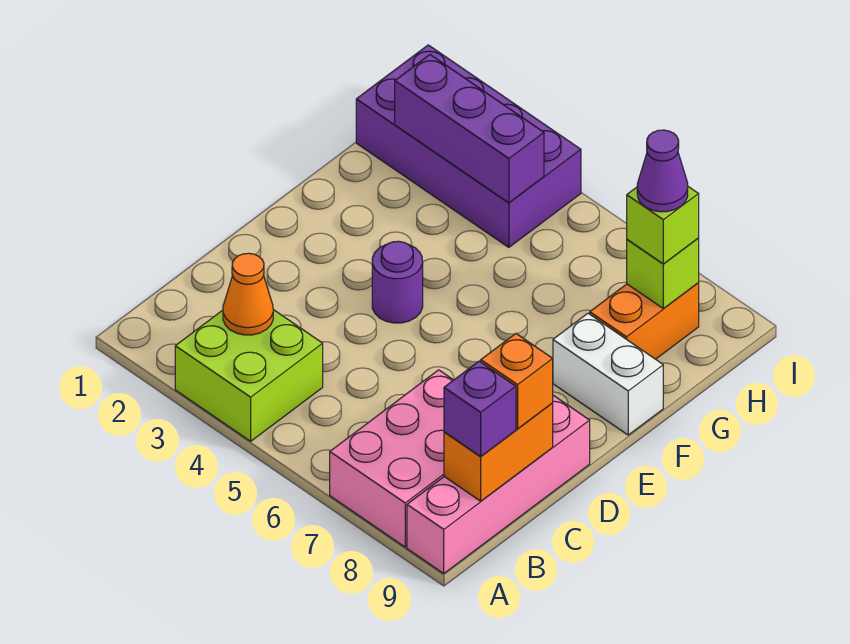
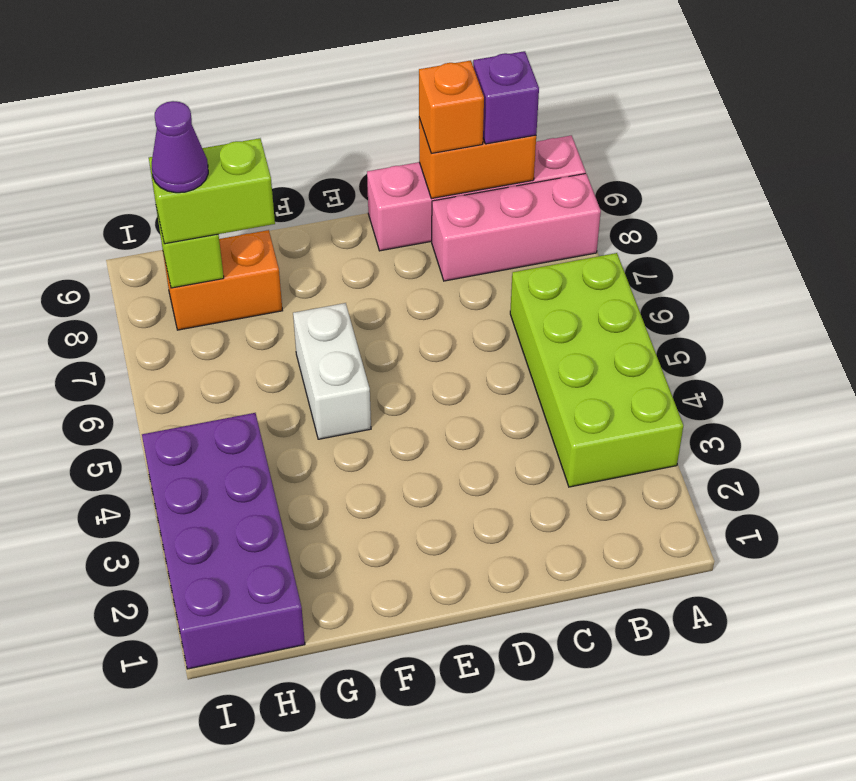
lime 2x2 brick [175,310,323,441] -> lime 2x4 brick [510,253,683,487]
pink 2x3 brick [330,370,453,547] -> pink 1x3 brick [432,173,601,281]
orange 1x1 cone [223,253,273,335] -> none
purple 1x1 round brick [372,241,423,323] -> none
white 1x2 brick [553,313,663,435] -> white 1x2 brick moved to [293,303,371,439]
purple 1x3 brick [395,55,544,203] -> none
lime 1x1 brick [627,187,699,264] -> lime 1x2 brick [149,138,275,244]

